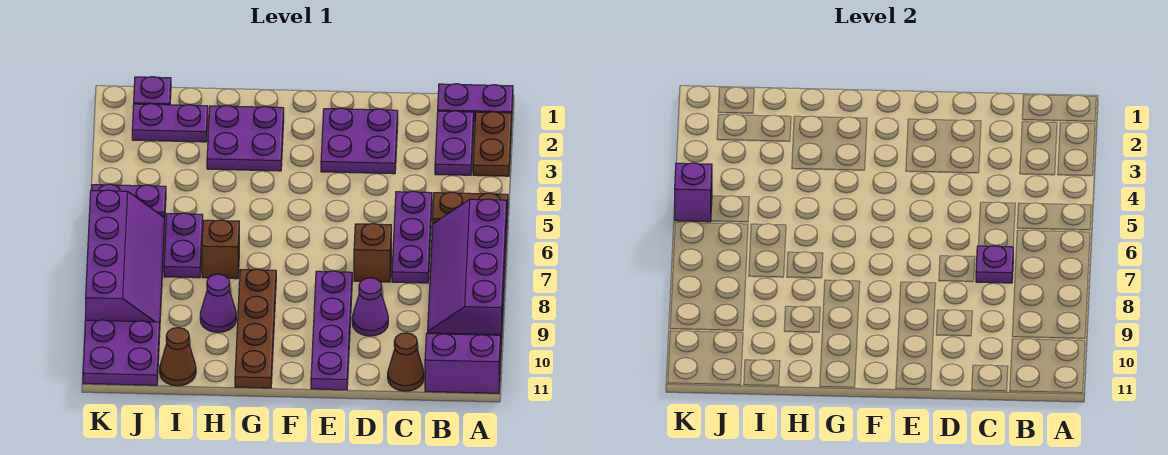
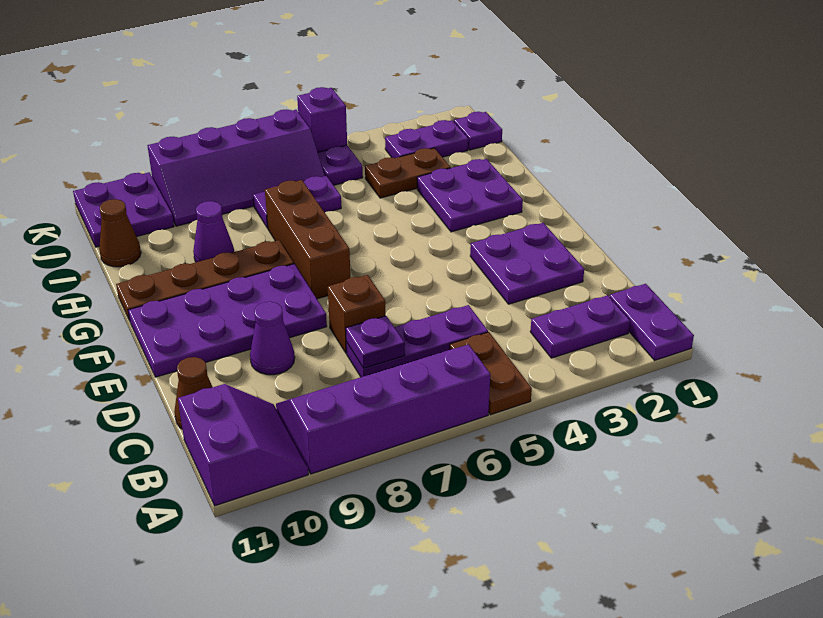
brown 1x2 plate [473,112,512,176] -> brown 1x2 plate moved to [365,148,451,198]
purple 1x4 plate [311,271,352,390] -> purple 2x4 plate [128,264,327,377]
brown 1x1 brick [202,220,239,279] -> brown 1x3 brick [265,180,350,299]
purple 1x2 plate [132,104,208,142] -> purple 1x2 plate turned to [385,120,468,158]

